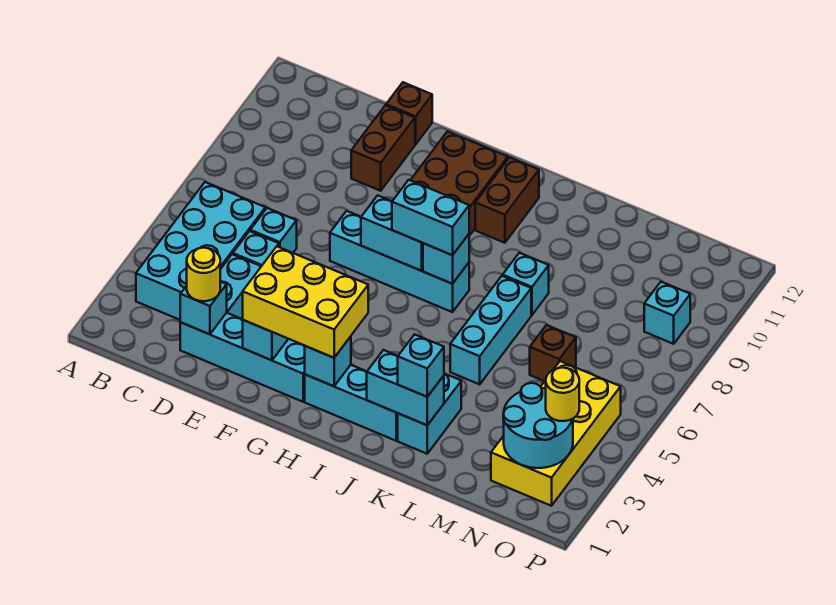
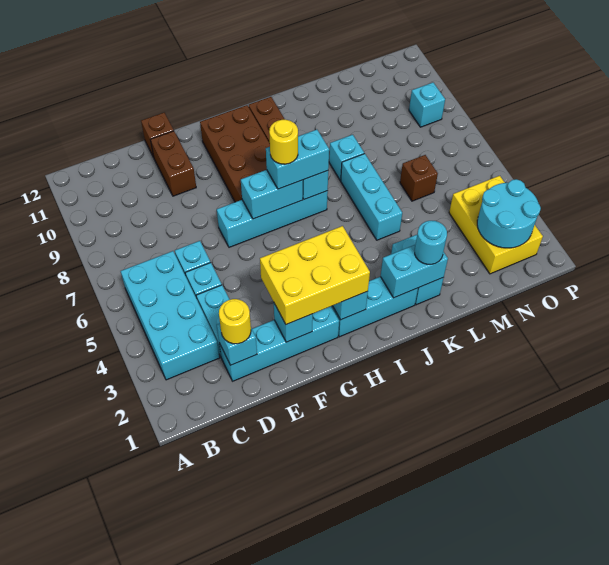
cyan 1x1 brick [398,334,444,397] -> cyan 1x1 round brick [415,221,447,264]
yellow 2x4 brick [491,361,621,506] -> yellow 2x3 brick [449,176,543,274]
yellow 1x1 round brick [546,367,579,421] -> yellow 1x1 round brick moved to [269,119,298,164]

